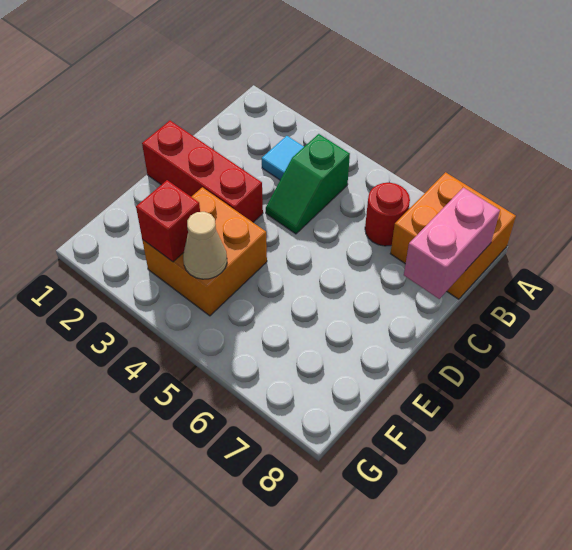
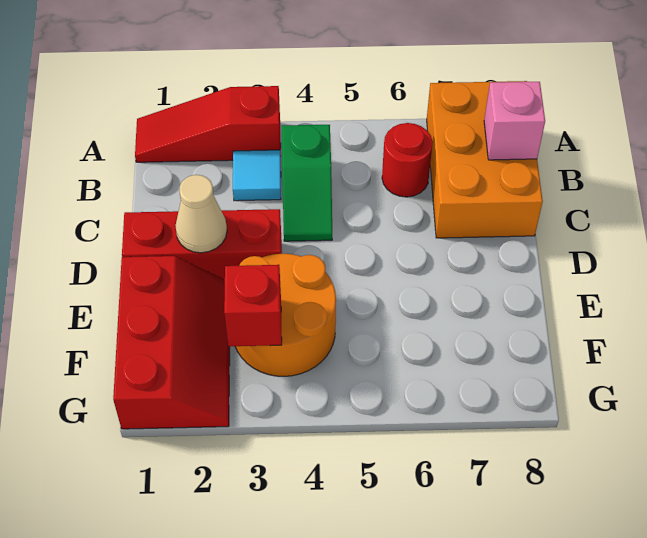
none -> red 1x3 slope [135,86,281,162]
orange 2x2 brick [390,172,516,299] -> orange 2x3 brick [427,81,543,238]
pink 1x2 brick [404,188,500,299] -> pink 1x1 brick [484,82,545,160]
none -> red 2x3 slope [113,256,230,429]
orange 2x2 brick [142,187,267,316] -> orange 2x2 round brick [235,254,336,376]
tan 1x1 cone [183,212,227,279] -> tan 1x1 cone moved to [175,175,227,253]

